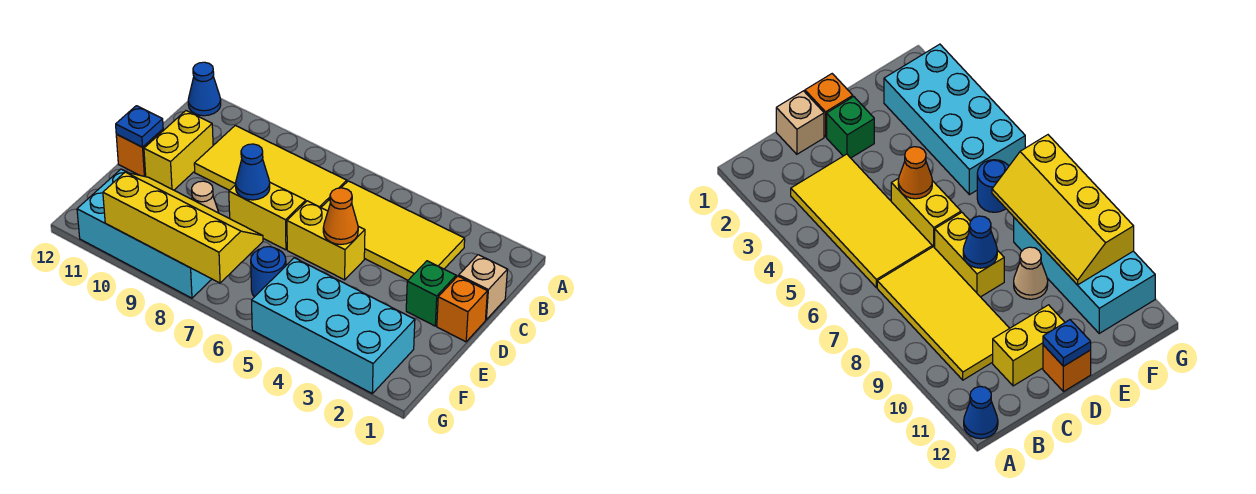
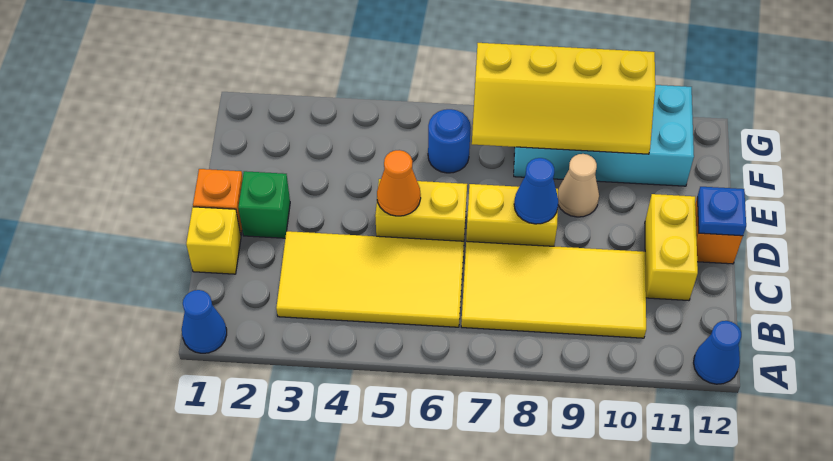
none -> blue 1x1 cone [182,290,227,353]
tan 1x1 brick [459,255,508,320] -> yellow 1x1 brick [186,207,241,274]
cyan 2x4 brick [252,258,415,393] -> none

